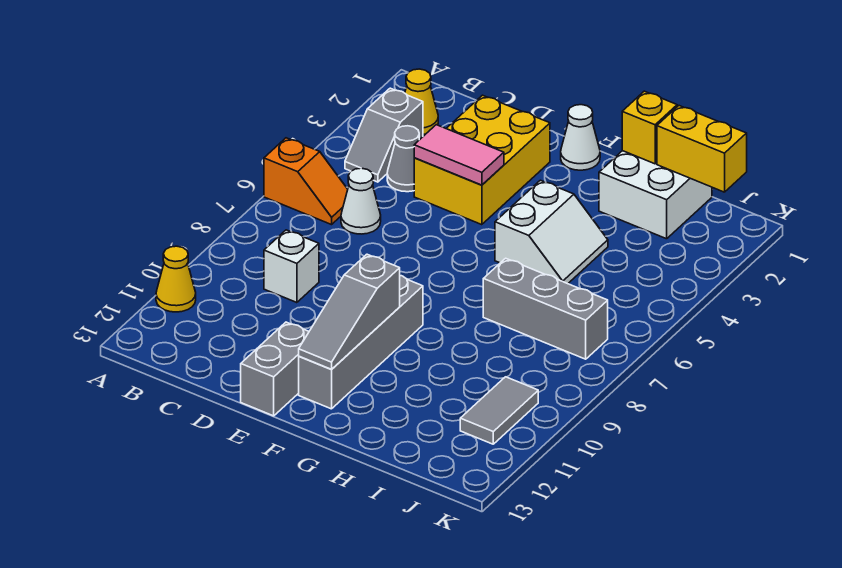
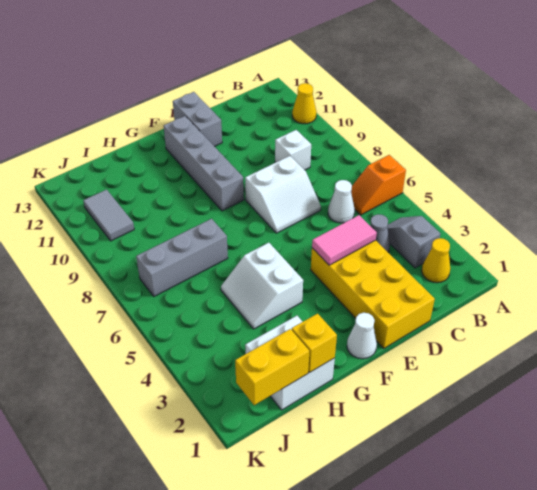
yellow 2x3 brick [414,95,550,225] -> yellow 2x4 brick [311,240,435,348]
none -> white 2x2 slope [245,156,321,233]
grey 1x3 slope [299,254,400,370] -> none

